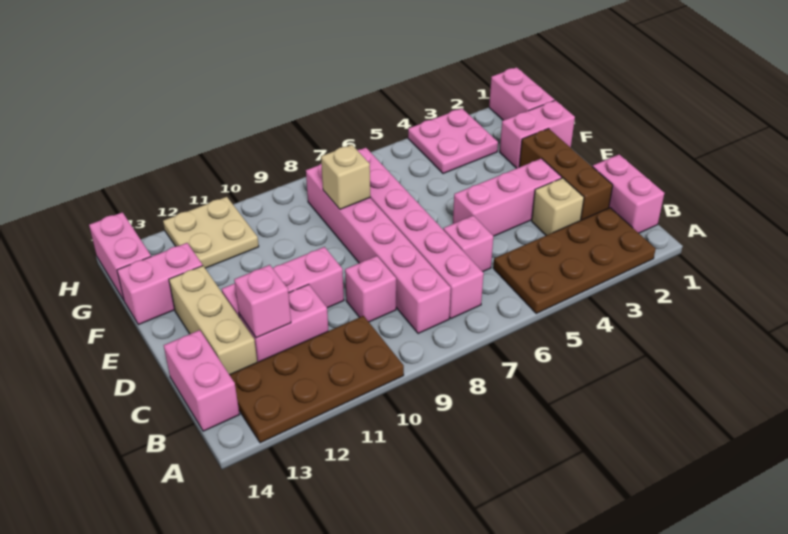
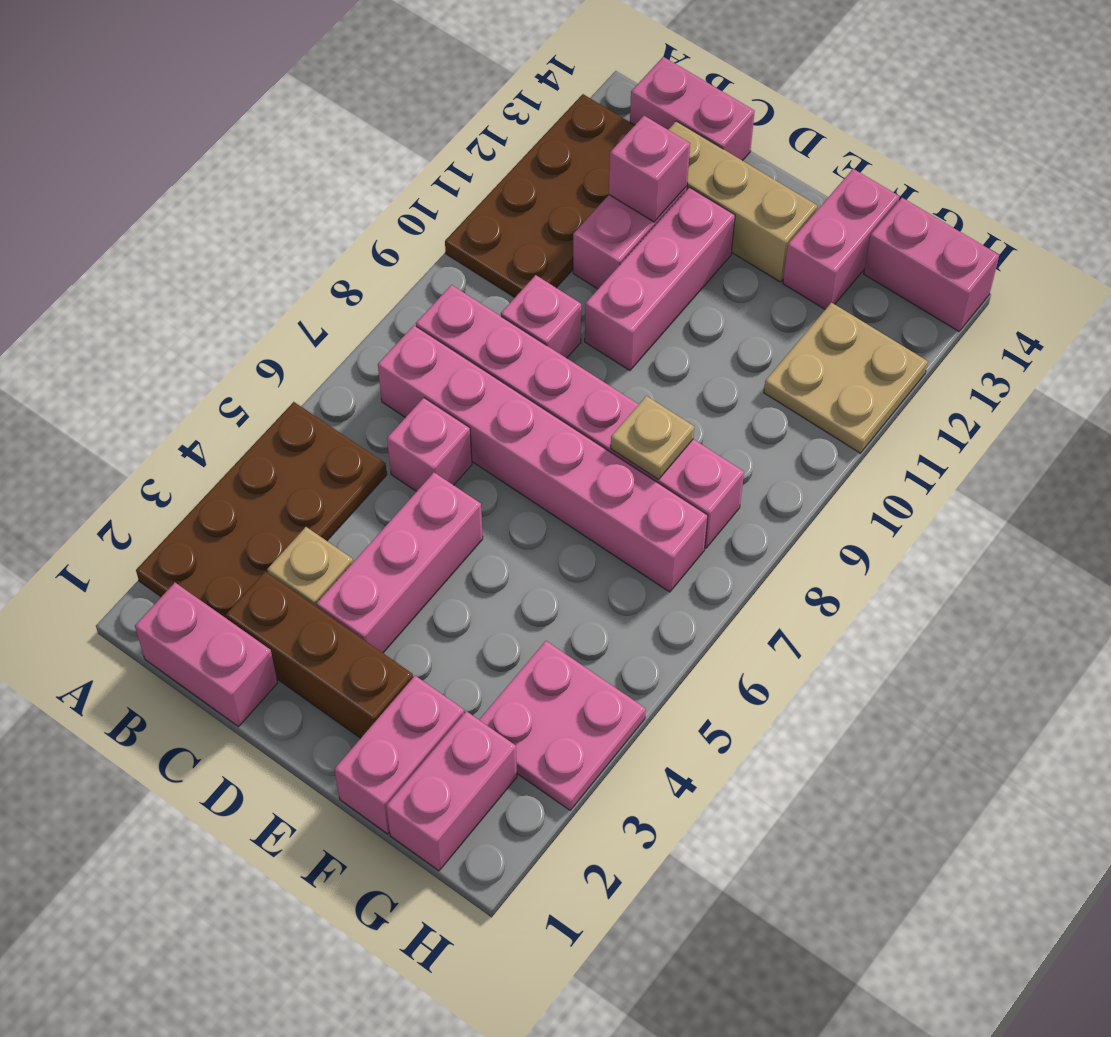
tan 1x1 brick [321,145,370,209] -> tan 1x1 plate [611,396,694,479]
pink 1x2 brick [489,67,554,120] -> pink 1x2 brick turned to [386,711,517,871]

